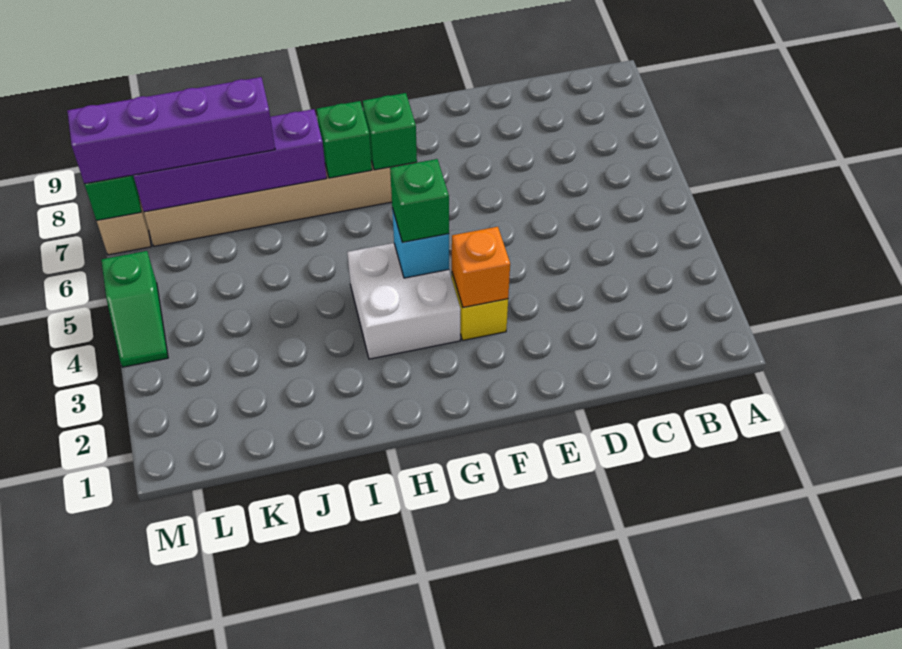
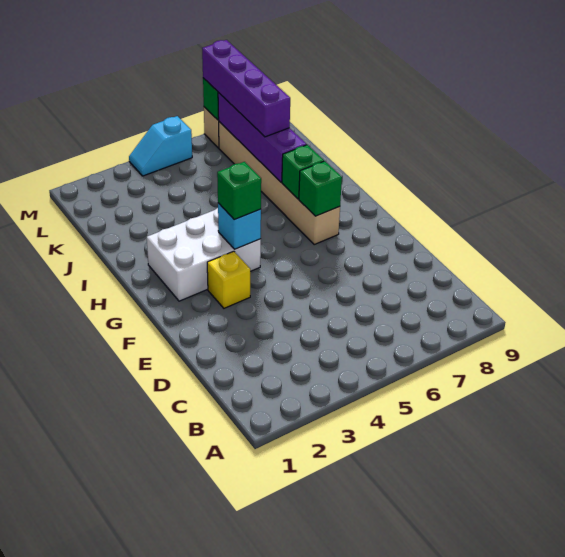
orange 1x1 brick [452,227,510,308] -> none
white 2x2 brick [347,243,461,359] -> white 2x3 brick [147,208,261,301]
green 1x2 slope [101,251,168,367] -> cyan 1x2 slope [129,116,192,176]

